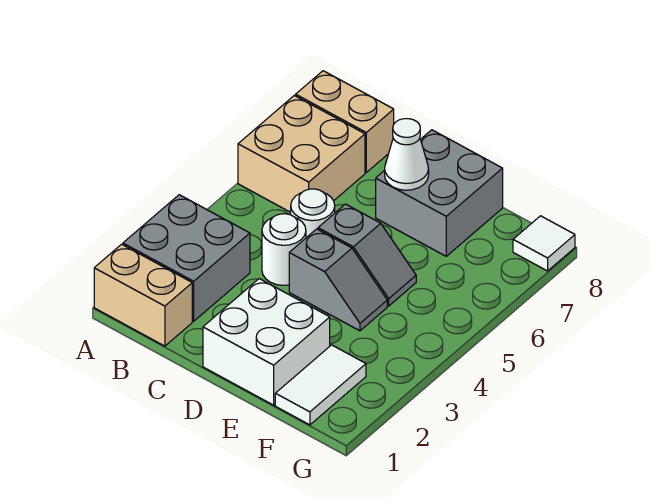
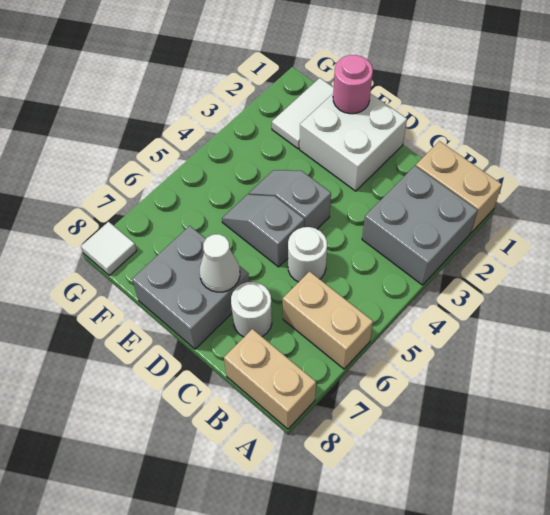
tan 2x2 brick [238,96,365,212] -> tan 1x2 brick [283,271,373,369]
white 1x1 round brick [262,214,306,285] -> white 1x1 round brick moved to [231,282,272,337]
none -> pink 1x1 round brick [333,55,373,114]

